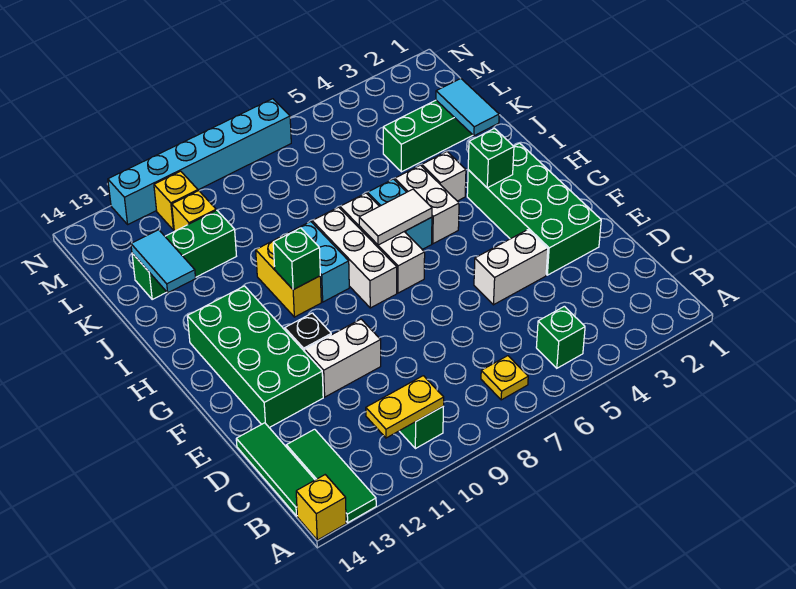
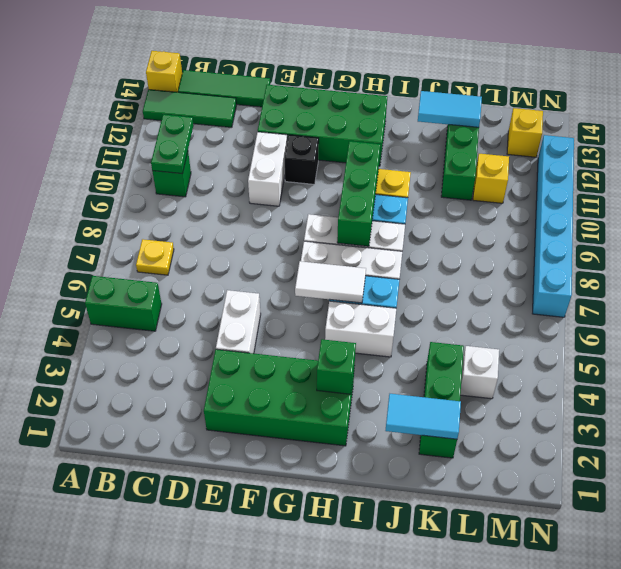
green 1x1 brick [536,306,585,368] -> green 1x2 brick [85,276,162,331]
yellow 1x2 plate [366,376,444,438] -> green 1x2 plate [151,114,194,174]
white 1x2 tile [359,189,432,245] -> white 1x2 tile turned to [295,261,366,303]
green 1x1 brick [273,228,320,290] -> green 1x3 brick [337,141,380,246]
white 1x1 brick [422,152,466,201] -> white 1x1 brick moved to [460,346,499,399]
yellow 1x1 brick [154,171,198,230] -> yellow 1x1 brick moved to [507,108,543,157]

